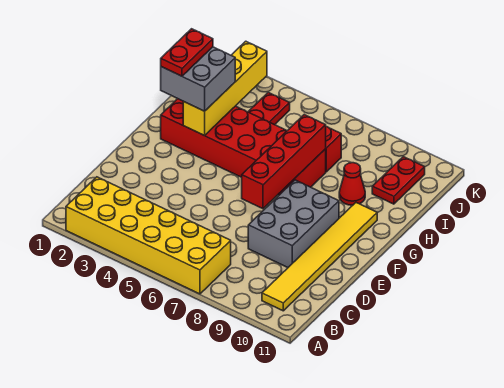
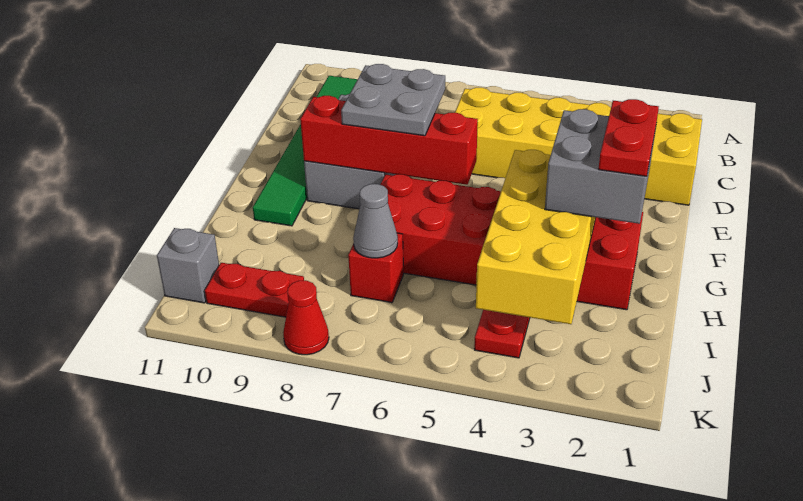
yellow 2x6 brick [66,177,231,294] -> yellow 2x6 brick moved to [455,88,702,205]
yellow 1x6 tile [262,203,377,311] -> green 1x6 tile [253,76,357,226]
red 1x4 brick [242,115,326,209] -> red 1x4 brick turned to [300,96,478,185]
none -> grey 2x2 plate [341,64,445,136]
yellow 1x4 brick [183,41,267,136] -> yellow 2x4 brick [476,150,596,324]
red 1x1 cone [339,163,365,205] -> red 1x1 cone moved to [283,280,329,355]
none -> grey 1x1 cone [353,184,398,258]
red 1x2 plate [372,157,425,204] -> red 1x2 plate turned to [205,263,304,317]
none -> grey 1x1 brick [157,228,219,303]

